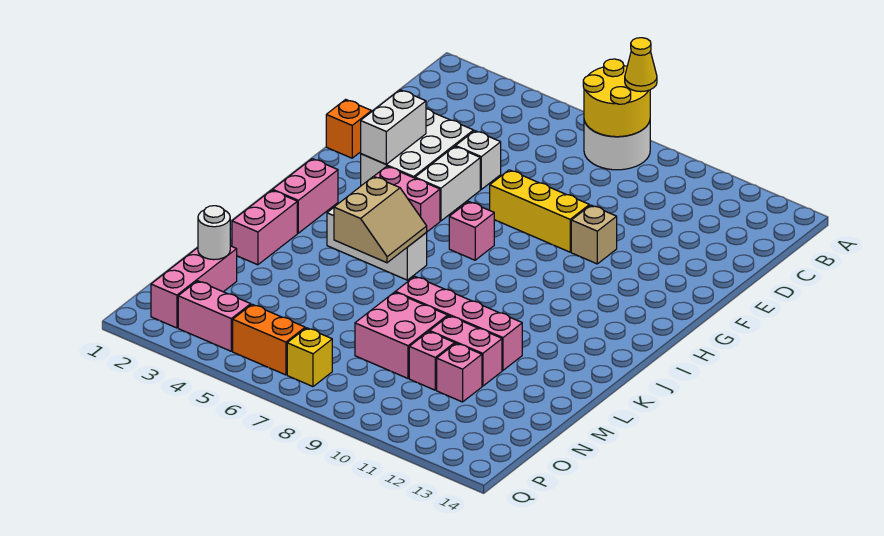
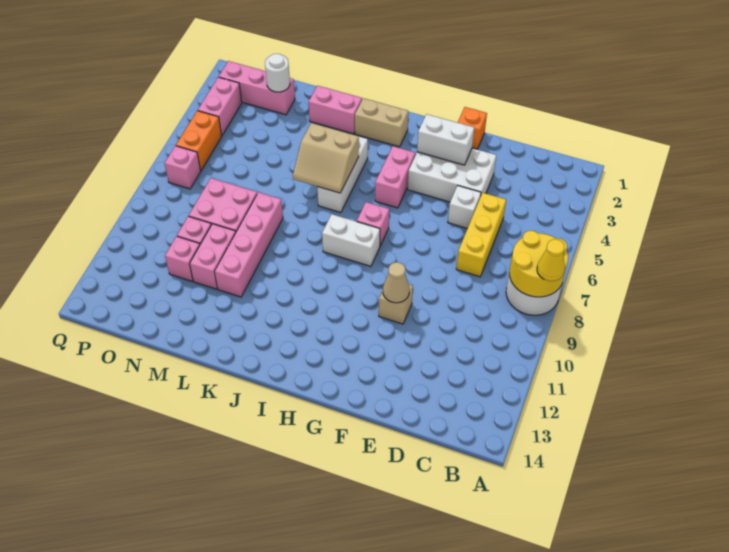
white 1x2 brick [415,146,480,221] -> white 1x2 brick moved to [322,214,380,266]
yellow 1x3 brick [490,170,589,252] -> yellow 1x3 brick moved to [456,193,506,277]
none -> tan 1x1 cone [383,262,410,303]
pink 1x2 brick [273,159,338,233] -> tan 1x2 brick [355,98,408,147]
yellow 1x1 brick [287,328,332,387] -> pink 1x1 brick [165,146,201,189]

